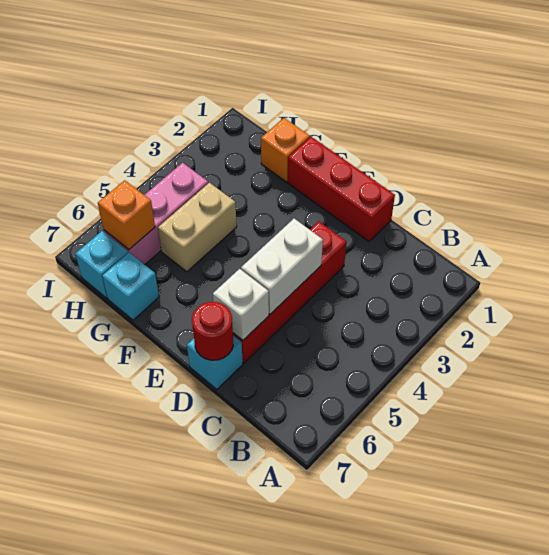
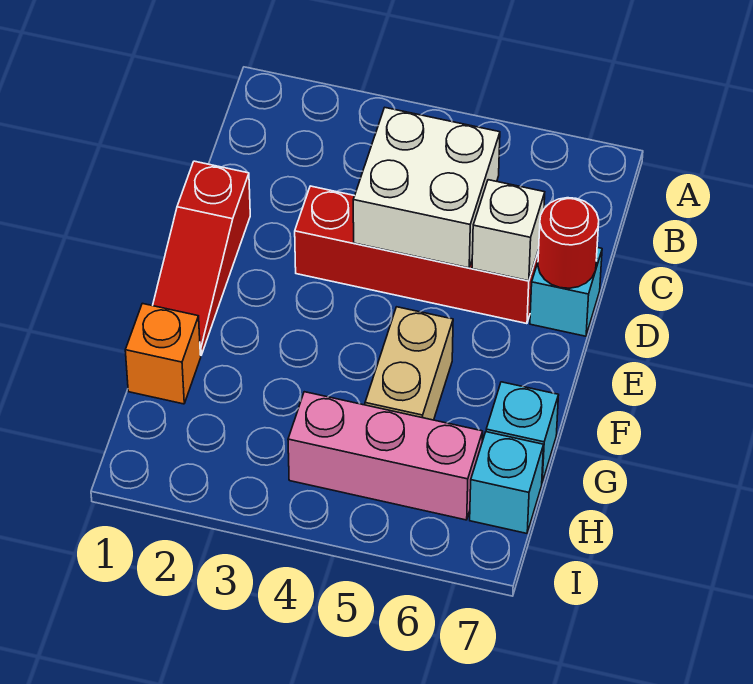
red 1x3 brick [288,137,395,241] -> red 1x3 slope [153,161,250,355]
white 1x2 brick [241,219,323,314] -> white 2x2 brick [353,108,500,268]
tan 1x2 brick [158,183,237,272] -> tan 1x2 brick turned to [365,307,453,420]
orange 1x1 brick [98,180,155,249] -> none

